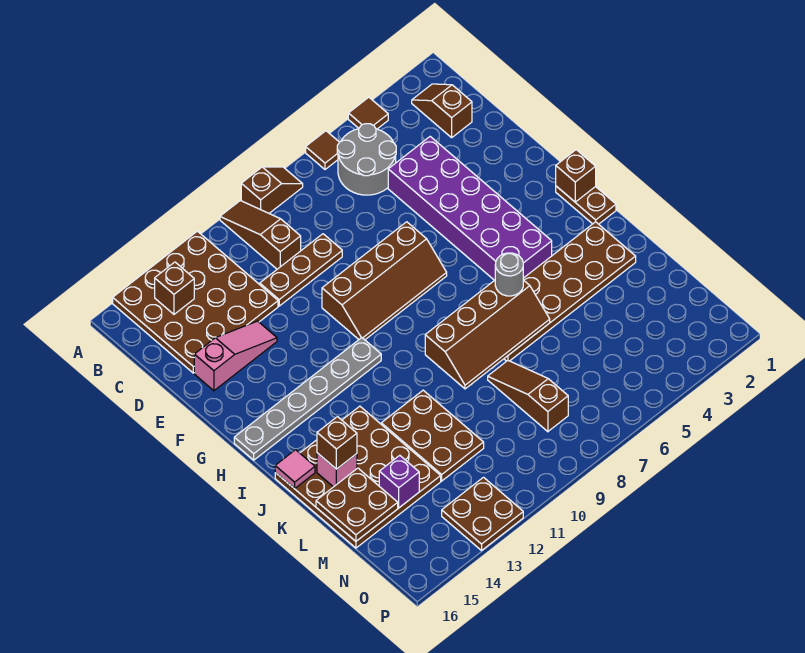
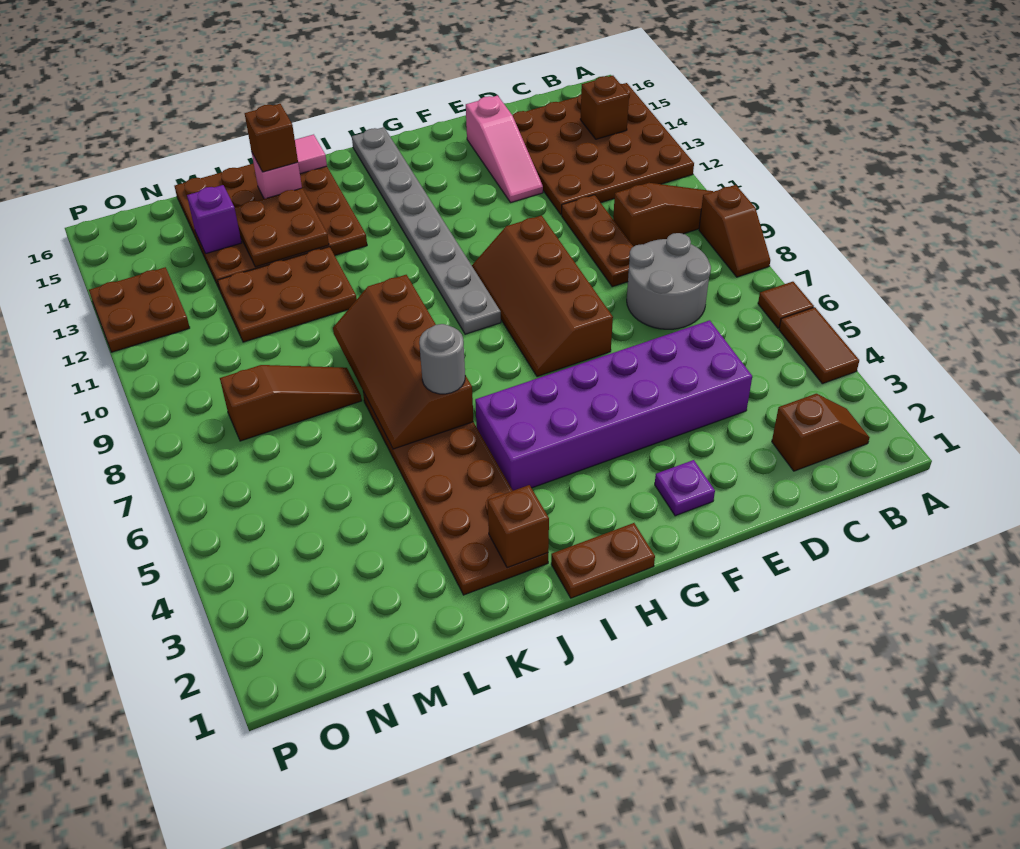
brown 1x1 tile [348,97,388,129] -> brown 1x2 tile [779,307,859,384]
grey 2x2 round brick [337,124,396,195] -> grey 2x2 round brick moved to [627,233,711,329]
none -> purple 1x1 plate [655,460,715,516]
brown 1x1 brick [556,150,596,202] -> brown 1x1 brick moved to [488,485,549,568]
grey 1x6 plate [234,338,381,460] -> grey 1x8 plate [352,127,501,334]
brown 2x2 plate [316,468,398,541] -> brown 2x2 plate moved to [235,188,329,267]

